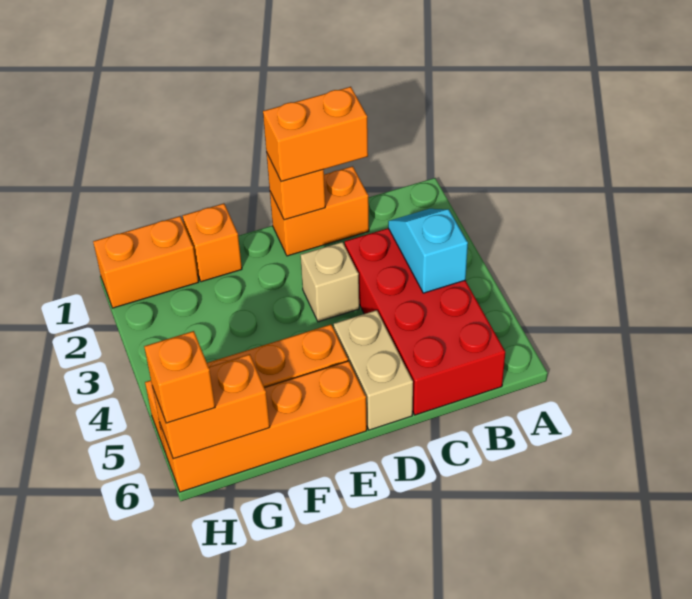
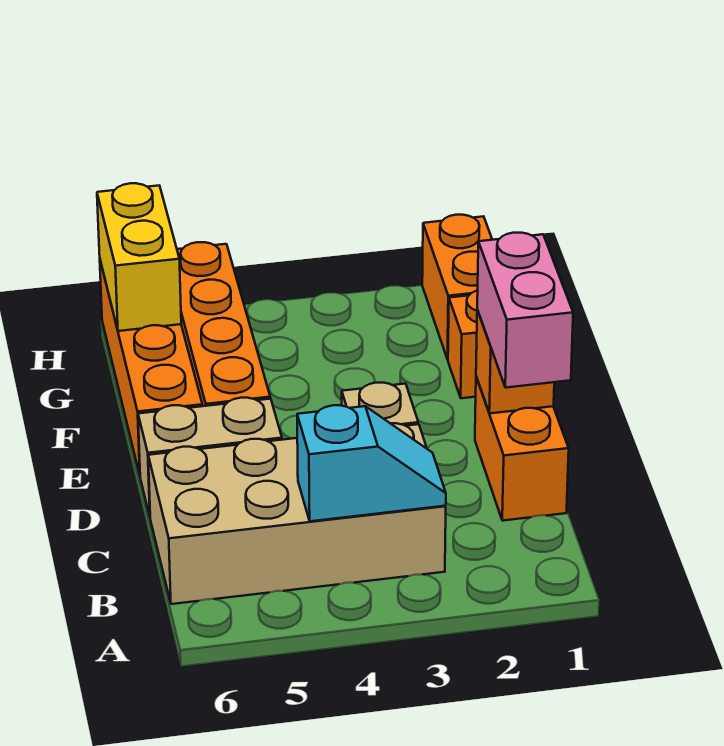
red 2x4 brick [345,228,505,415] -> tan 2x4 brick [148,423,446,604]
orange 1x2 brick [263,87,368,182] -> pink 1x2 brick [477,233,573,388]
orange 1x2 brick [152,354,270,459] -> yellow 1x2 brick [97,183,181,331]
orange 1x1 brick [144,331,215,423] -> none

